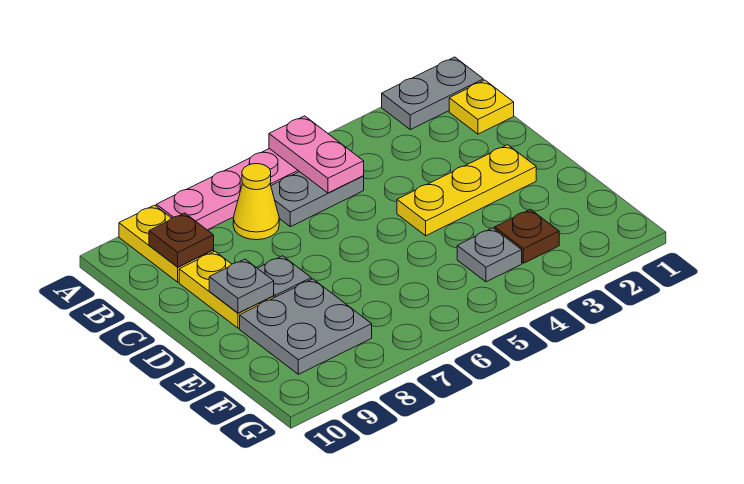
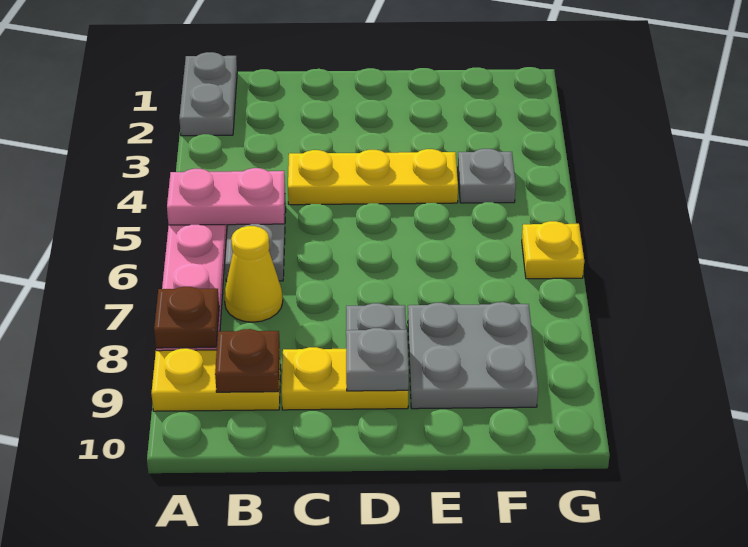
yellow 1x1 plate [449,80,514,134] -> yellow 1x1 plate moved to [522,221,584,279]
yellow 1x3 plate [397,145,536,236] -> yellow 1x3 plate turned to [288,149,458,205]
brown 1x1 plate [495,209,559,263] -> brown 1x1 plate moved to [154,287,219,348]

